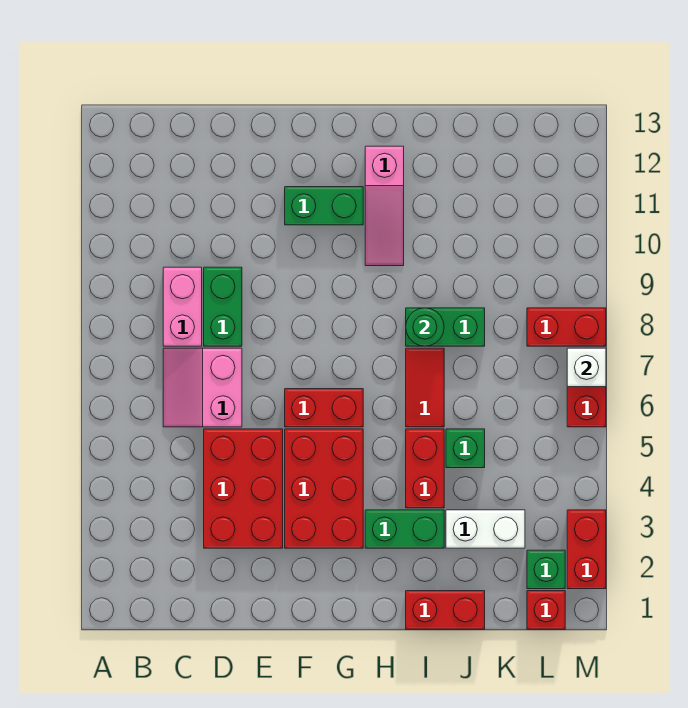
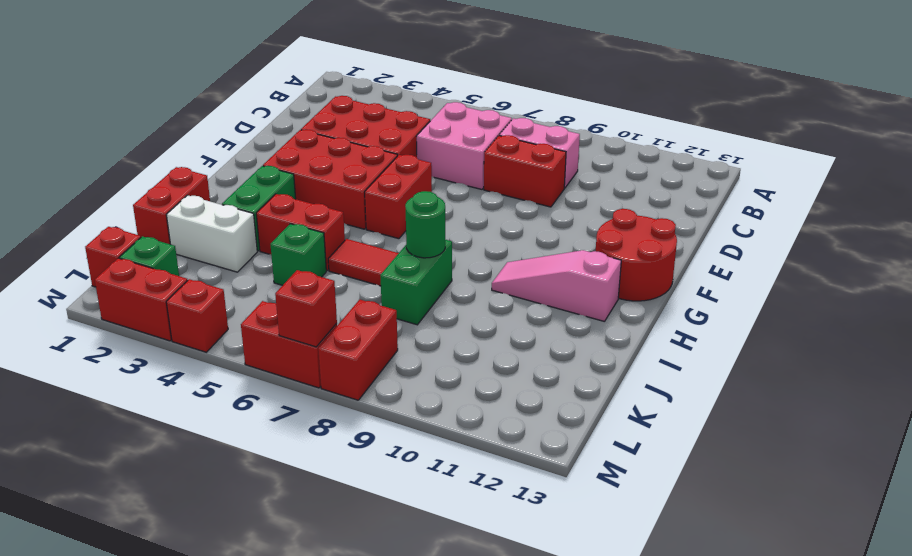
pink 2x2 slope [163,348,242,427] -> pink 2x2 brick [416,102,512,189]
green 1x2 brick [204,267,242,346] -> red 1x2 brick [484,135,566,207]
green 1x2 brick [285,187,363,225] -> none
none -> red 2x2 round brick [596,209,677,301]
white 1x2 brick [446,510,525,548] -> white 1x2 brick turned to [167,195,257,272]
none -> red 1x1 brick [166,279,228,352]
white 1x1 brick [567,348,606,387] -> red 1x1 brick [275,270,337,347]

